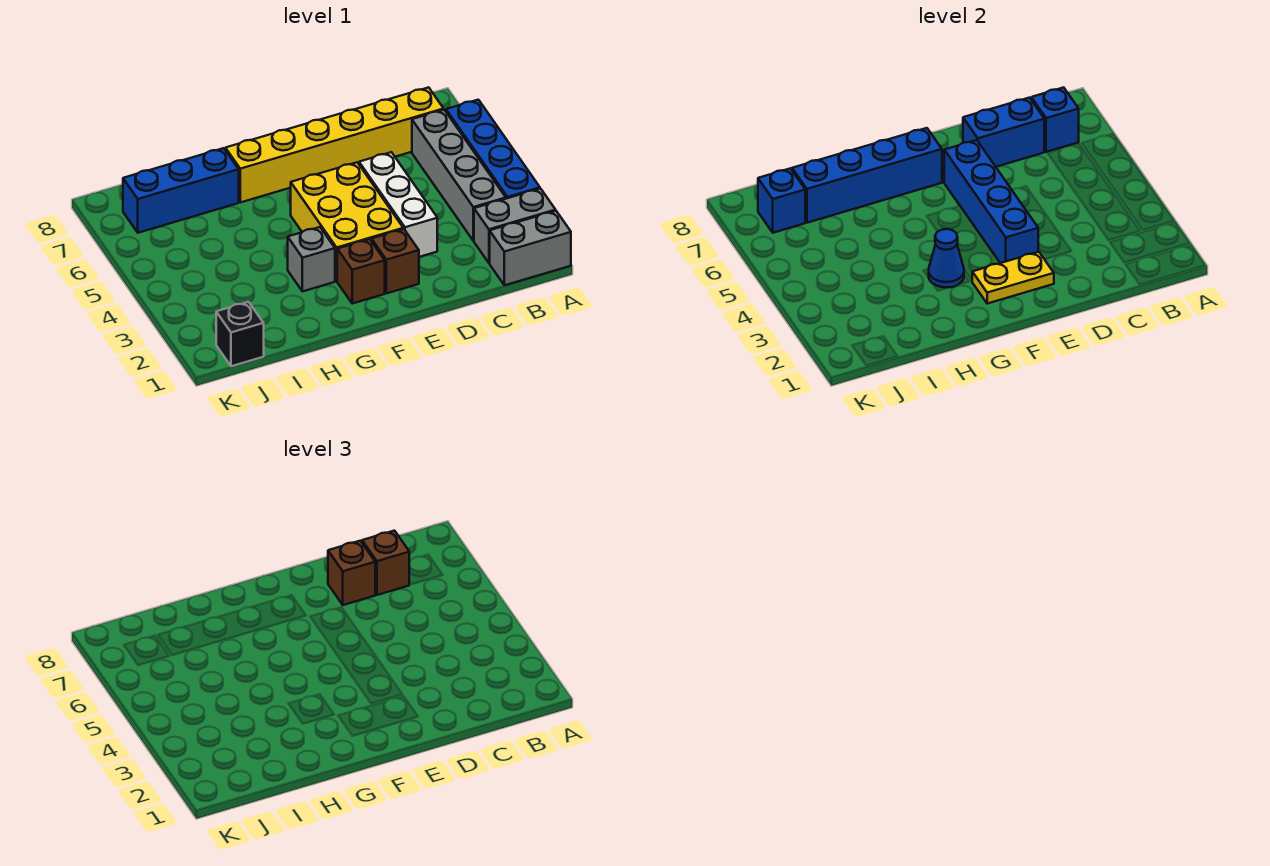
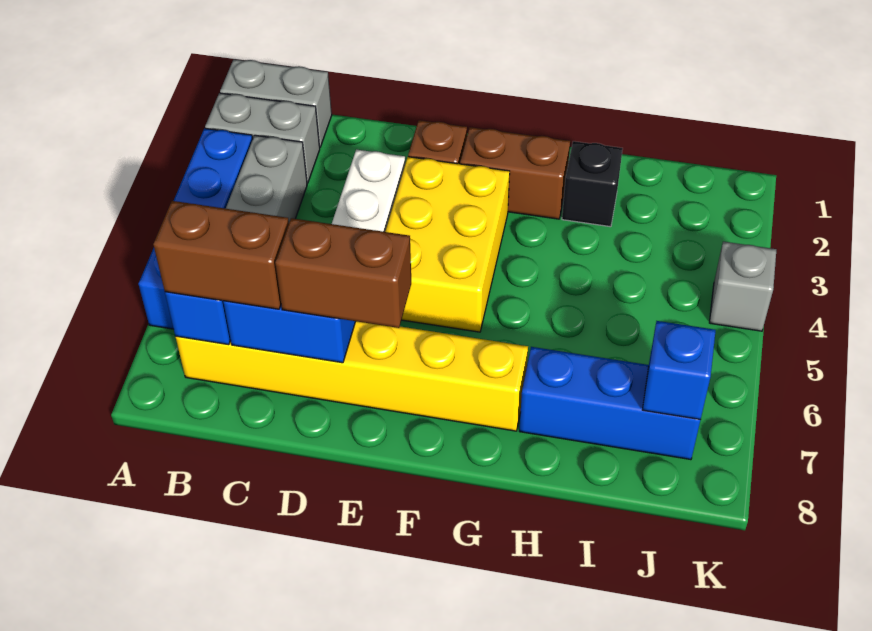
brown 1x1 brick [362,531,409,595] -> brown 1x2 brick [153,201,289,309]
brown 1x1 brick [328,541,375,605] -> brown 1x2 brick [275,218,411,328]
yellow 1x2 plate [972,252,1054,304] -> none
blue 1x4 brick [944,140,1038,263] -> none
brown 1x1 brick [337,239,385,304] -> brown 1x2 brick [460,127,570,219]
blue 1x4 brick [792,128,942,223] -> none
grey 1x1 brick [288,227,335,291] -> grey 1x1 brick moved to [709,242,776,331]
blue 1x1 cone [928,229,964,287] -> none
black 1x1 brick [216,302,264,366] -> black 1x1 brick moved to [562,141,623,227]

